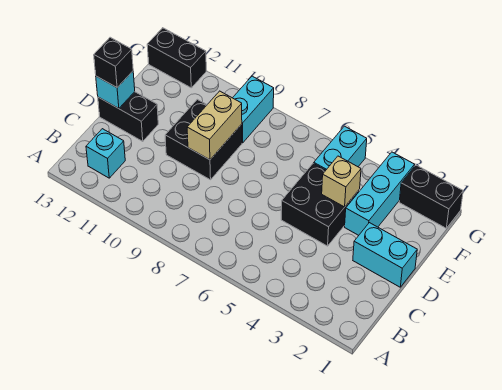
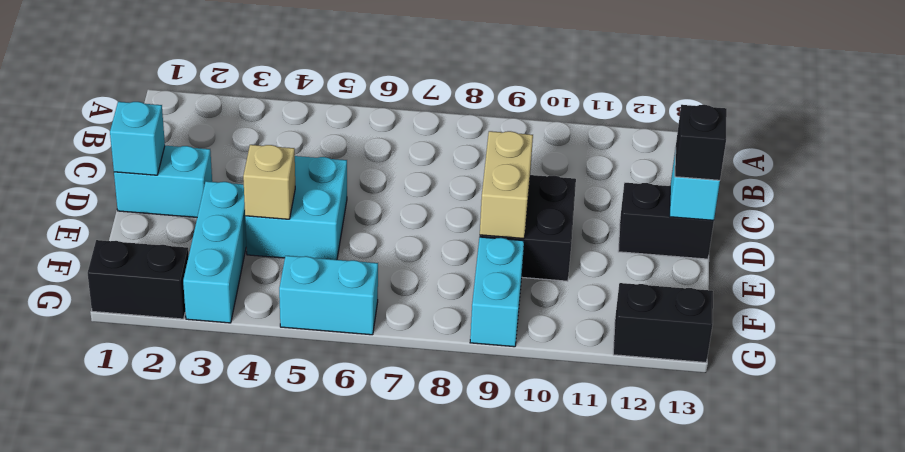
cyan 1x1 brick [86,129,125,178] -> cyan 1x1 brick moved to [110,102,165,175]
black 2x2 brick [281,163,360,246] -> cyan 2x2 brick [245,156,347,260]
cyan 1x2 brick [314,126,367,170] -> cyan 1x2 brick turned to [279,256,378,335]

